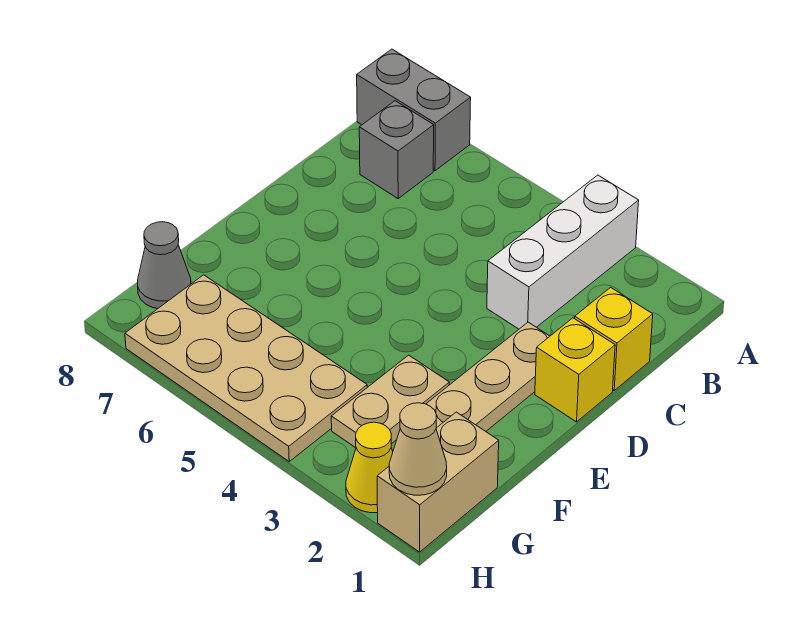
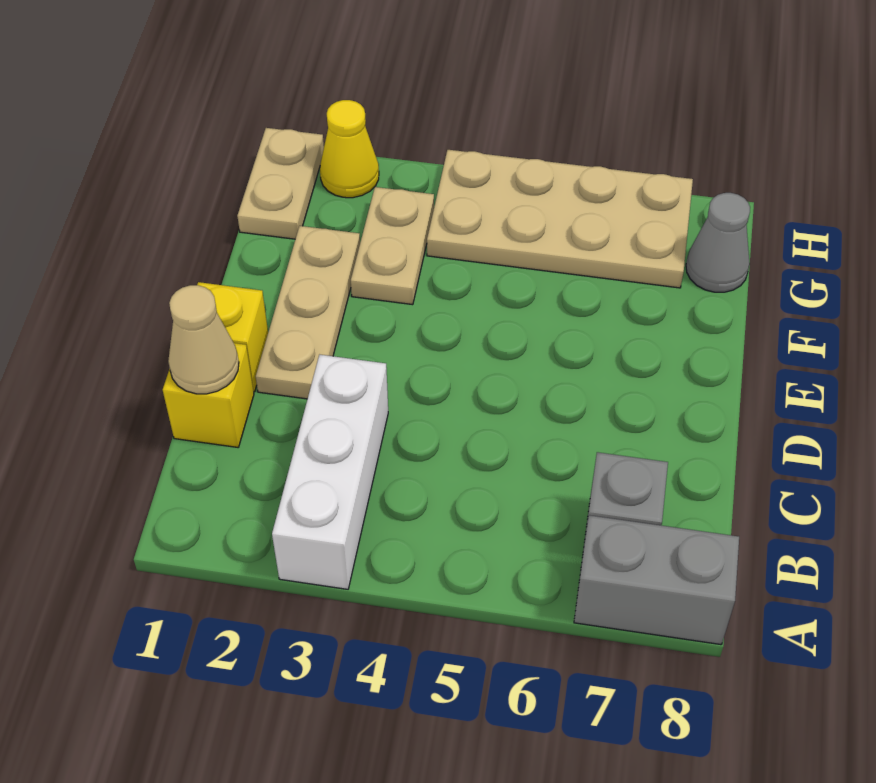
tan 1x2 brick [377,412,499,552] -> tan 1x2 plate [237,128,324,239]
tan 1x1 cone [389,403,447,495] -> tan 1x1 cone moved to [168,285,239,394]

